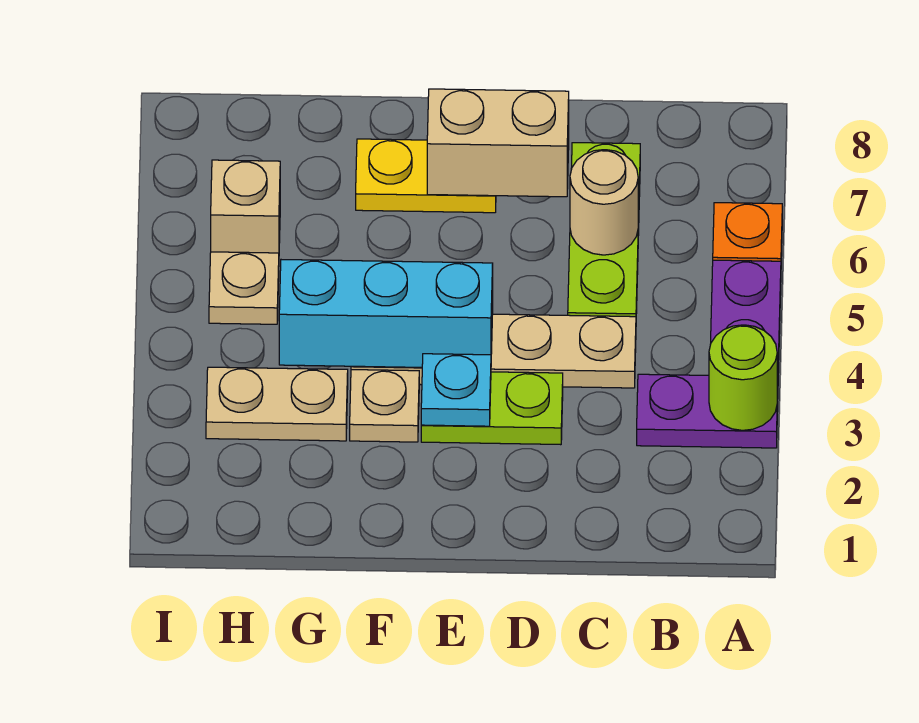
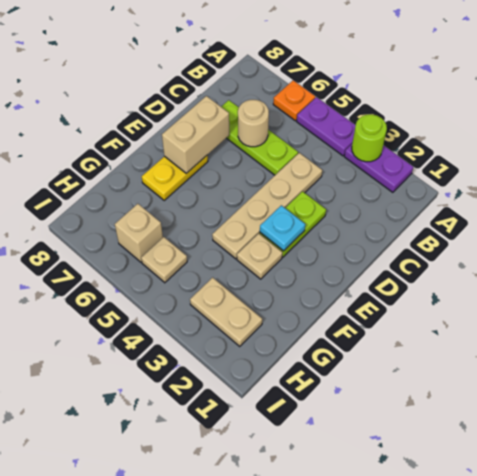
purple 1x2 plate [637,374,778,448] -> purple 1x2 plate turned to [344,144,413,192]
cyan 1x3 brick [279,260,493,367] -> none
tan 1x2 plate [206,367,348,441] -> tan 1x2 plate turned to [190,277,262,346]

